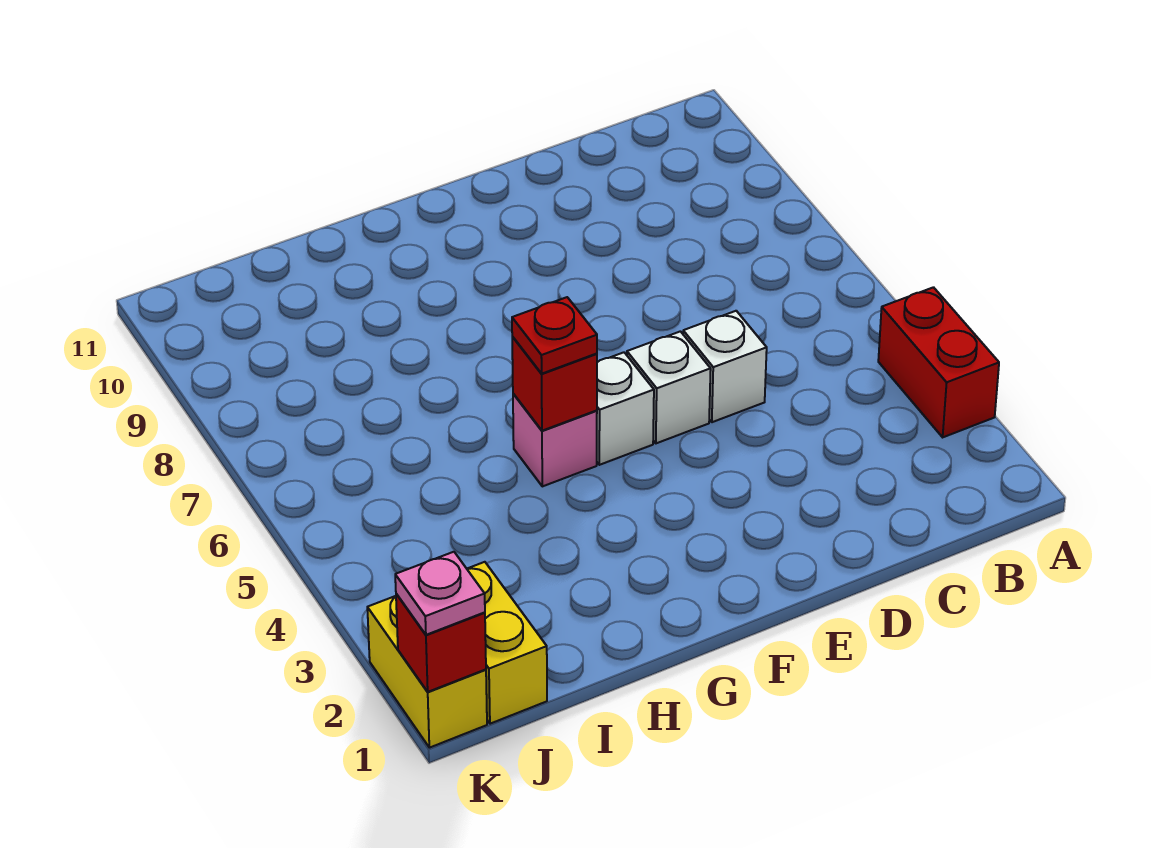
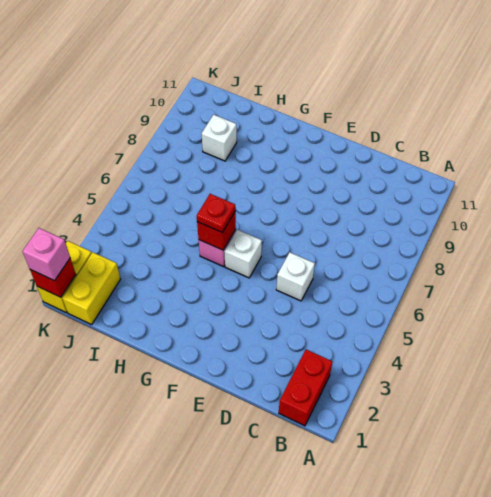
red 1x2 brick [878,287,999,437] -> red 1x2 brick moved to [279,349,332,426]
white 1x1 brick [627,331,711,443] -> white 1x1 brick moved to [202,115,237,161]
pink 1x1 plate [395,552,485,635] -> pink 1x1 brick [23,228,70,281]

